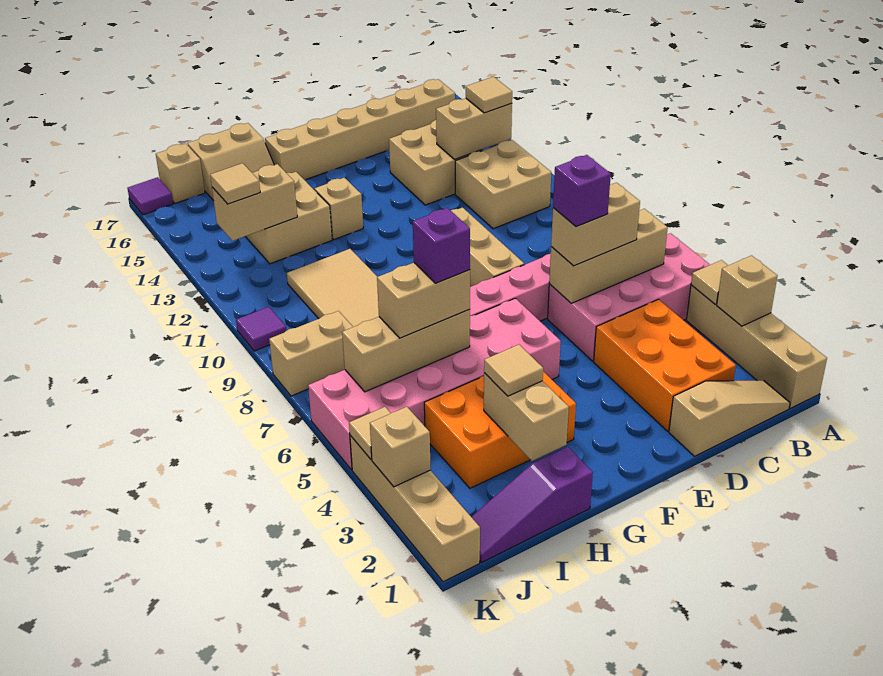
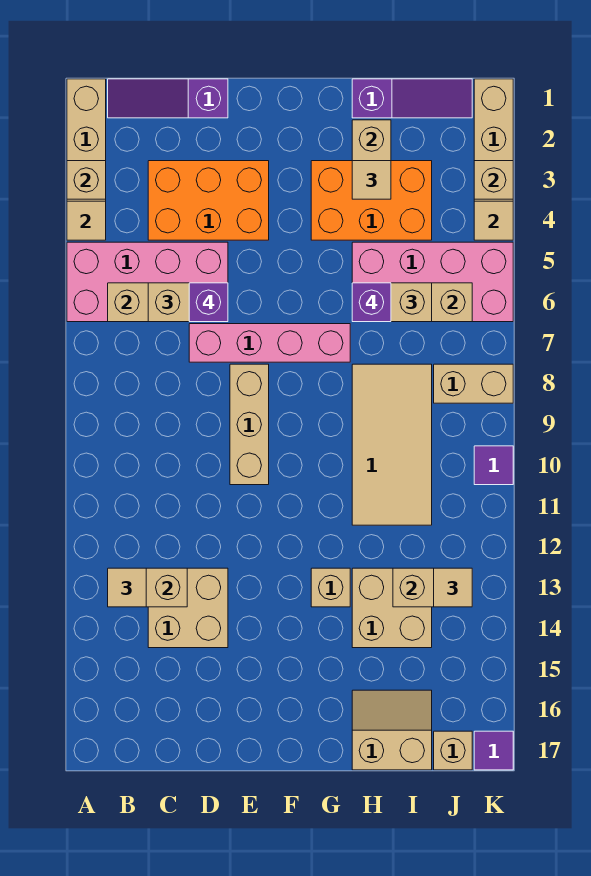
tan 1x3 slope [669,381,790,456] -> purple 1x3 slope [108,79,228,118]
tan 2x2 brick [455,140,551,229] -> none
tan 1x6 brick [265,79,455,180] -> none
orange 2x3 brick [594,299,736,431] -> orange 2x3 brick turned to [148,161,269,240]
pink 2x6 brick [308,298,561,470] -> pink 2x4 brick [352,242,513,322]

